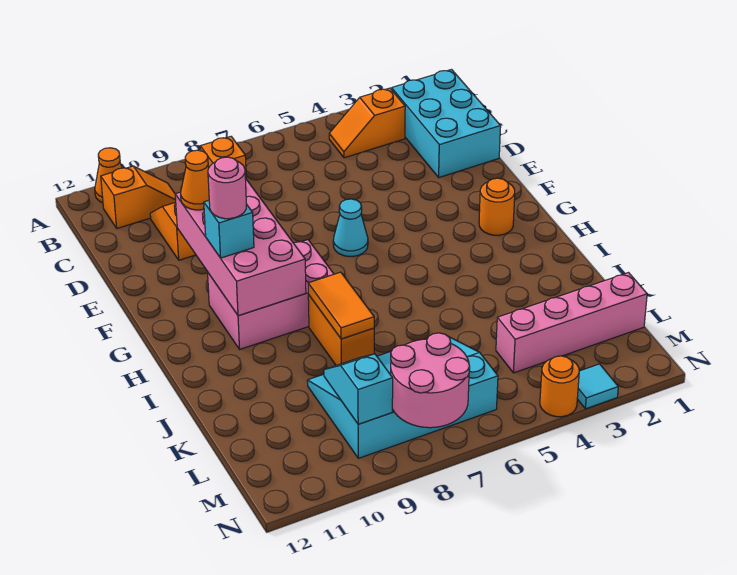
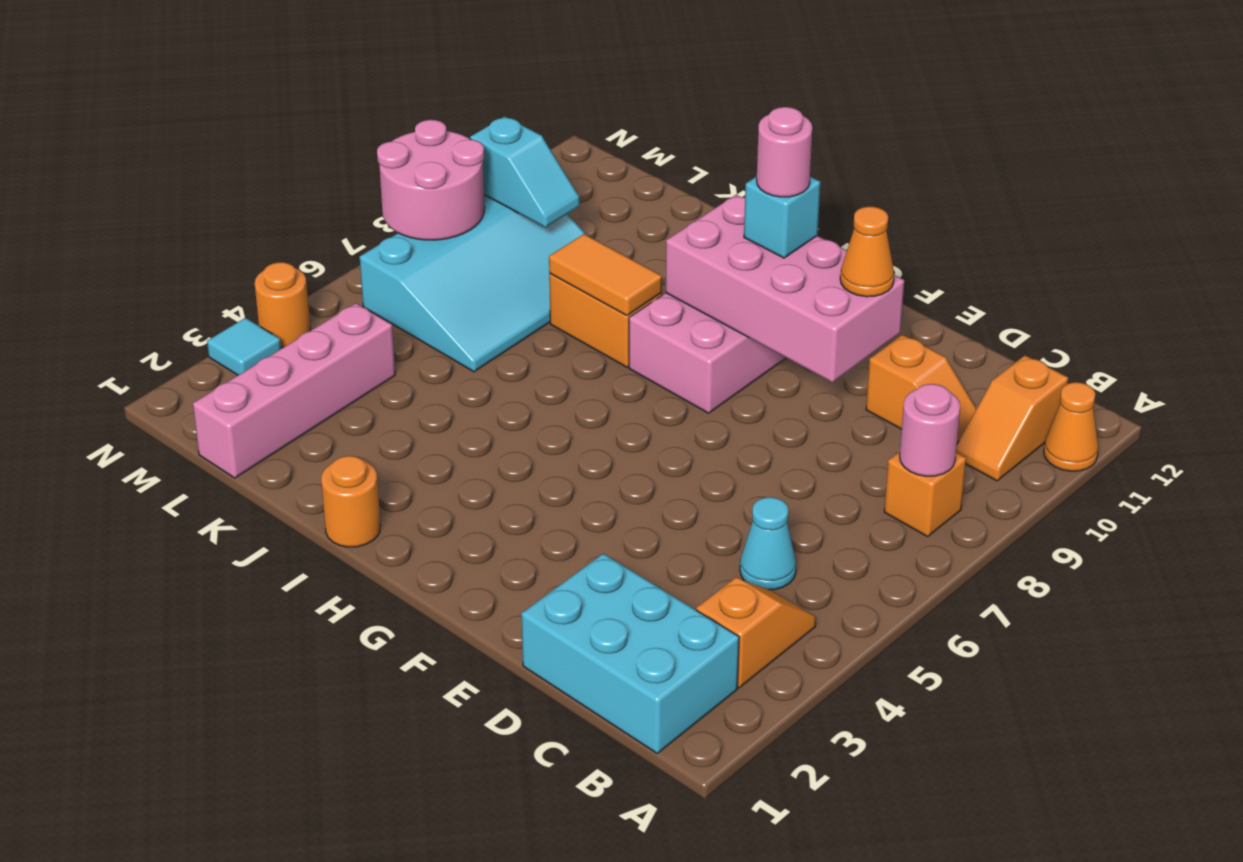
none -> pink 1x1 round brick [900,384,960,476]
cyan 1x1 cone [333,199,368,256] -> cyan 1x1 cone moved to [740,497,796,590]
orange 1x1 round brick [479,178,515,235] -> orange 1x1 round brick moved to [321,456,381,547]

